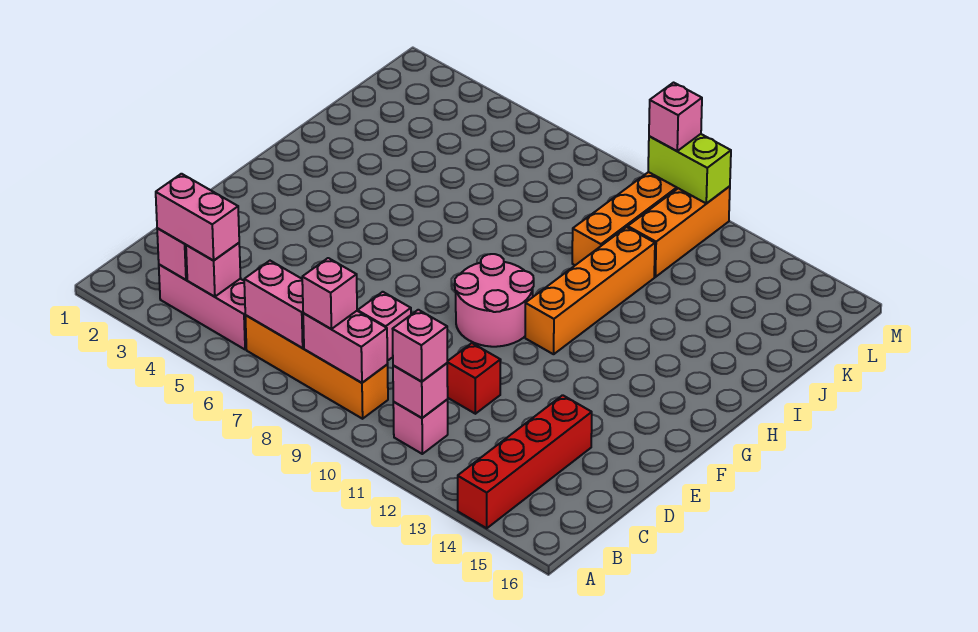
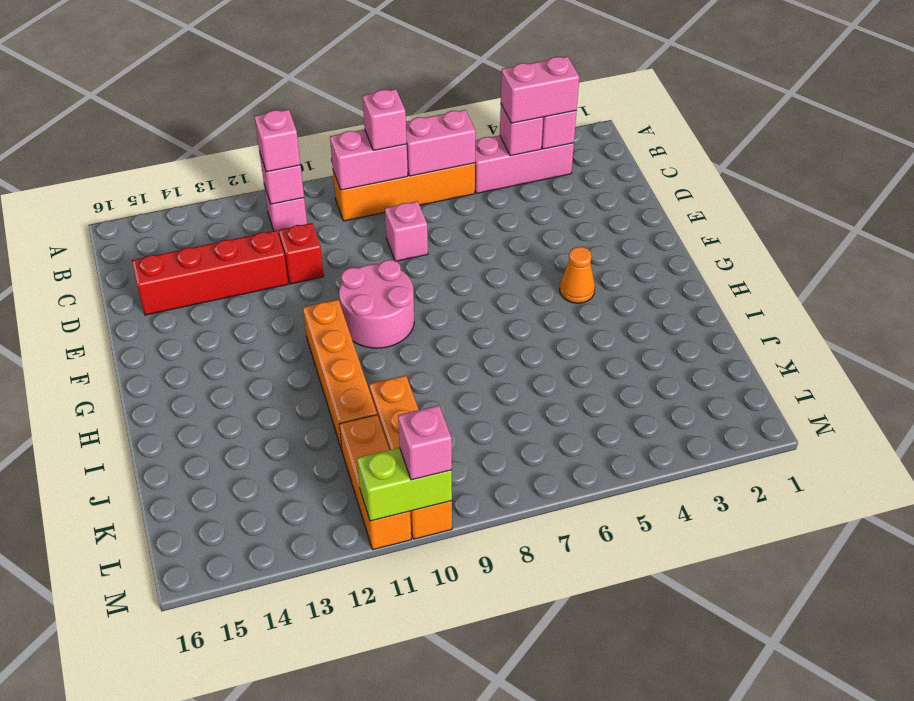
red 1x4 brick [458,395,592,528] -> red 1x4 brick turned to [132,230,288,315]
none -> orange 1x1 cone [560,247,595,303]

